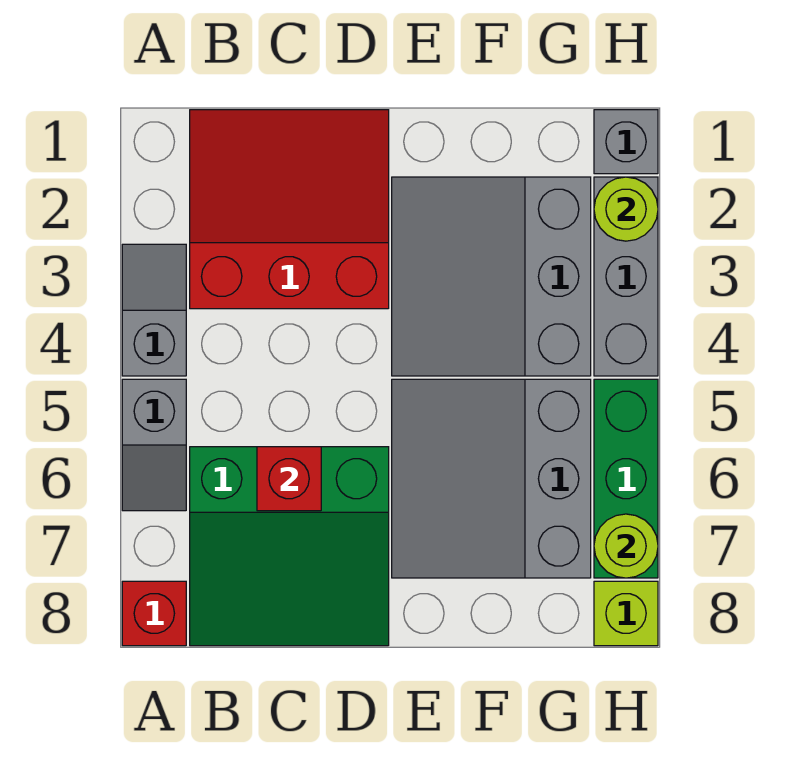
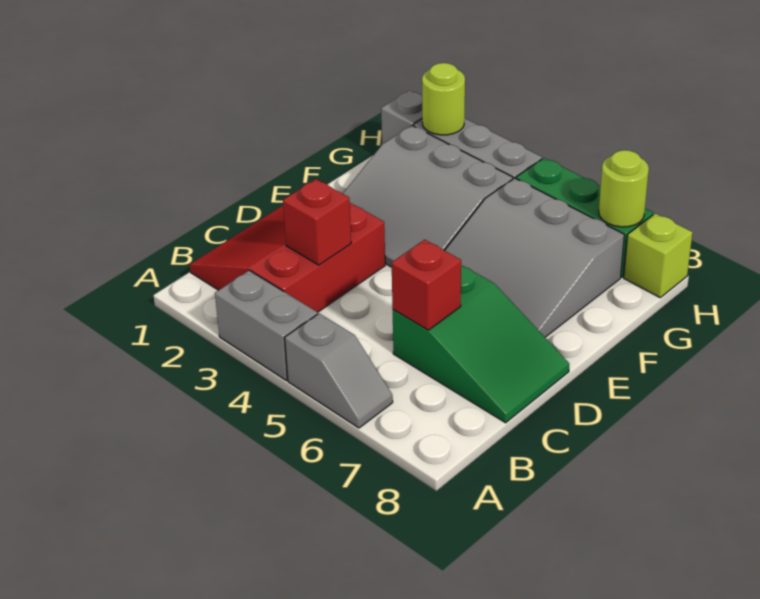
grey 1x2 slope [122,244,186,376] -> grey 1x2 brick [215,270,318,380]
red 1x1 brick [122,581,186,646] -> red 1x1 brick moved to [283,179,351,265]
green 3x3 slope [190,447,389,646] -> green 2x3 slope [393,265,569,423]

